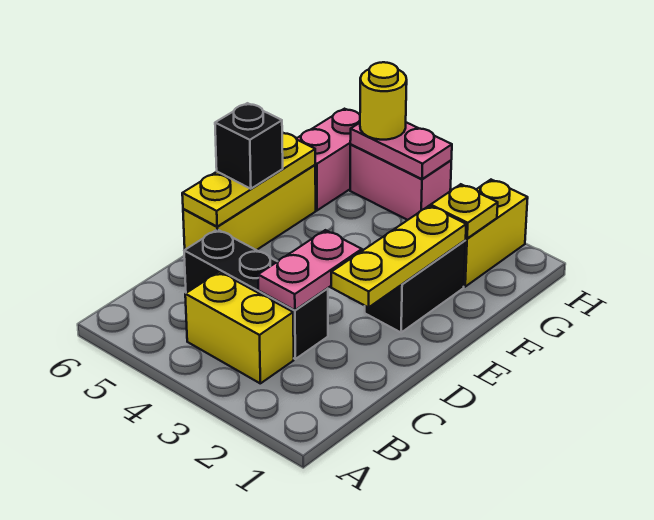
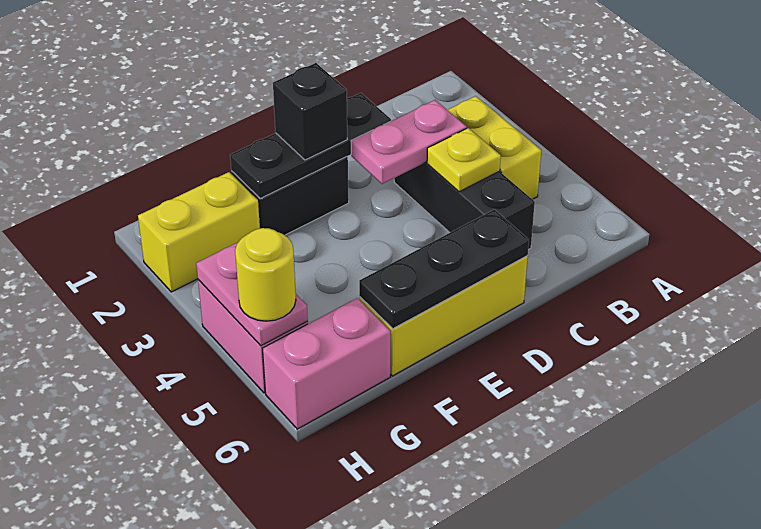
yellow 1x3 plate [331,206,466,307] -> black 1x3 plate [230,93,391,199]
yellow 1x3 plate [182,132,315,226] -> black 1x3 plate [359,209,529,329]
black 1x1 brick [215,103,283,189] -> black 1x1 brick moved to [273,63,347,160]
yellow 1x1 plate [431,184,498,239] -> yellow 1x1 plate moved to [427,128,501,192]

